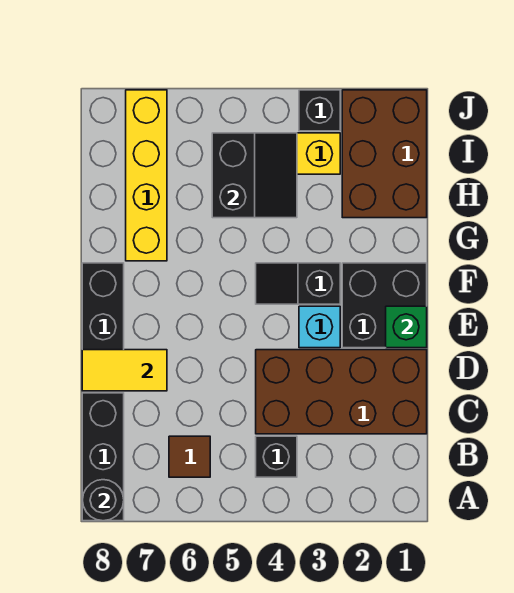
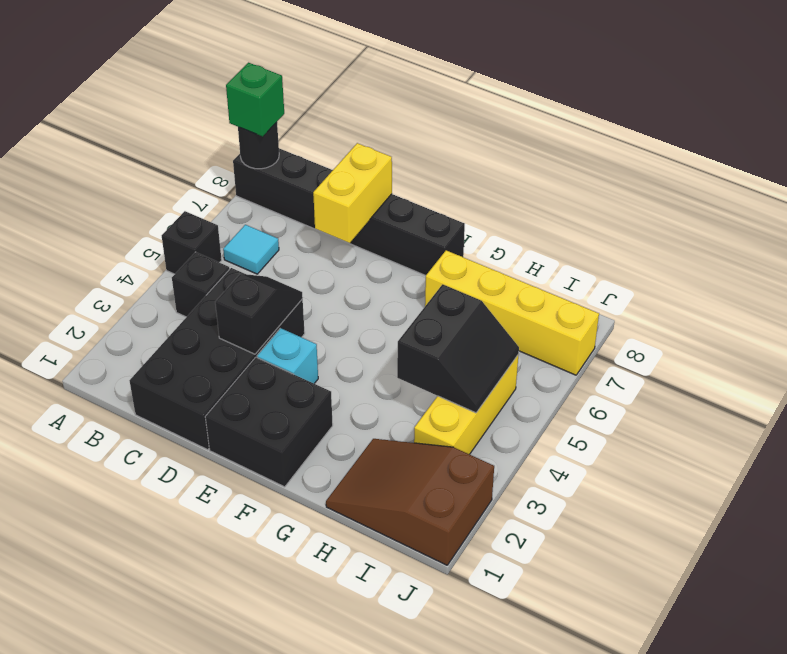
brown 1x1 tile [169,436,210,477] -> cyan 1x1 tile [223,225,279,274]
brown 2x4 brick [256,350,427,434] -> black 2x4 brick [130,268,305,450]
yellow 1x2 tile [82,350,167,391] -> yellow 1x2 brick [313,143,392,243]
green 1x1 brick [386,306,427,348] -> green 1x1 brick moved to [226,63,284,136]
black 1x2 slope [256,263,340,304] -> black 1x2 slope moved to [215,274,303,354]
brown 2x3 brick [342,90,427,218] -> brown 2x3 slope [326,439,494,565]
black 2x2 slope [212,133,297,218] -> black 2x2 slope turned to [397,284,519,413]
black 1x1 brick [299,90,340,131] -> black 1x1 brick moved to [162,211,222,274]

